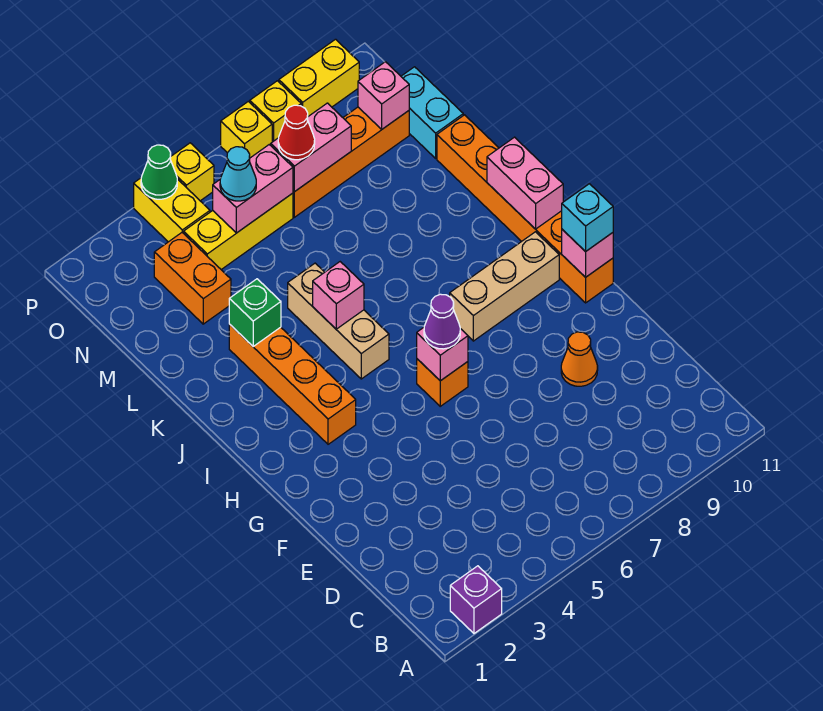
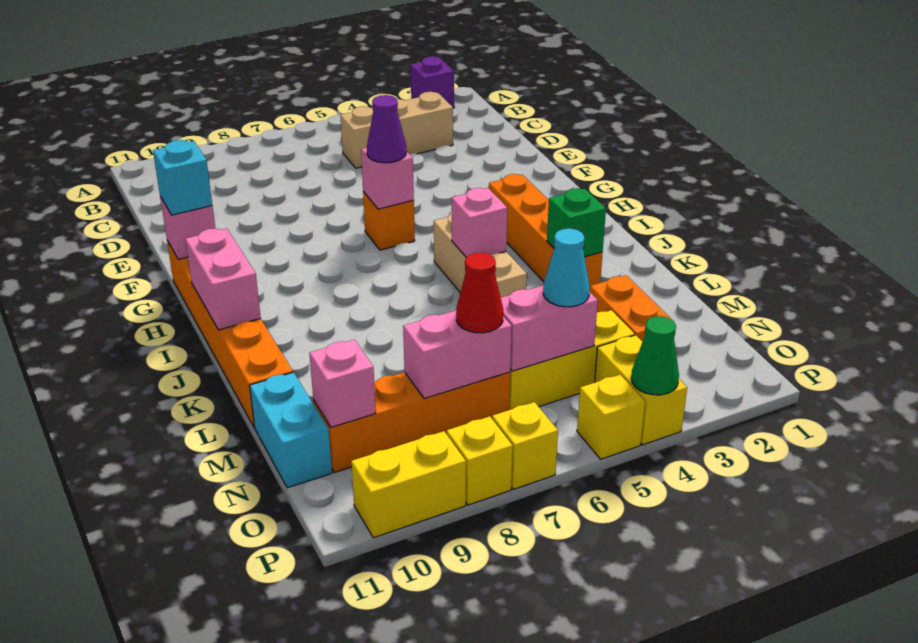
orange 1x1 cone [561,332,598,386] -> none
tan 1x3 brick [450,232,559,341] -> tan 1x3 brick moved to [340,92,453,168]

